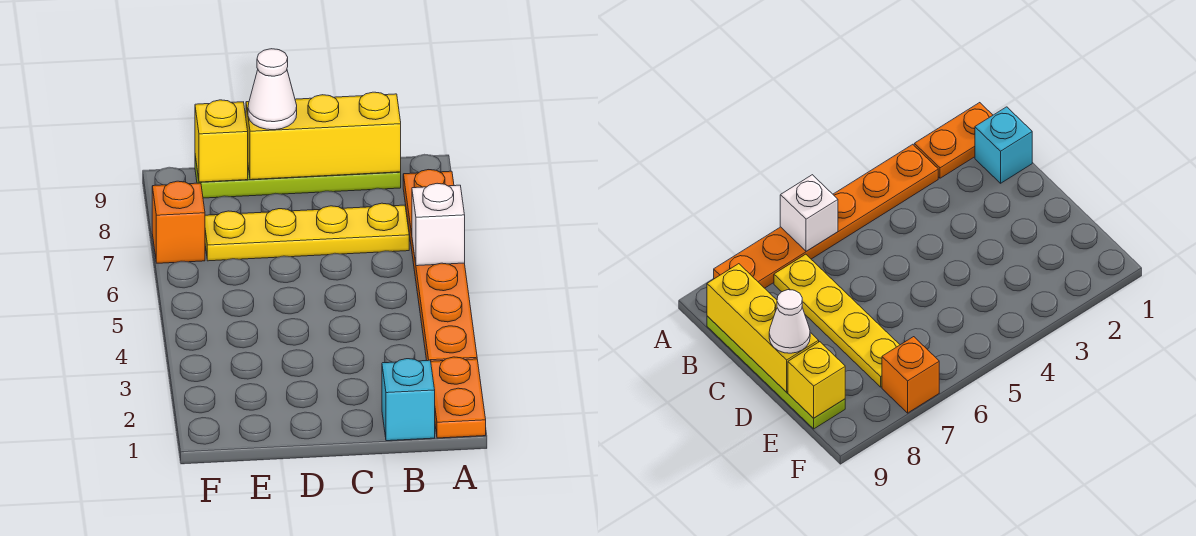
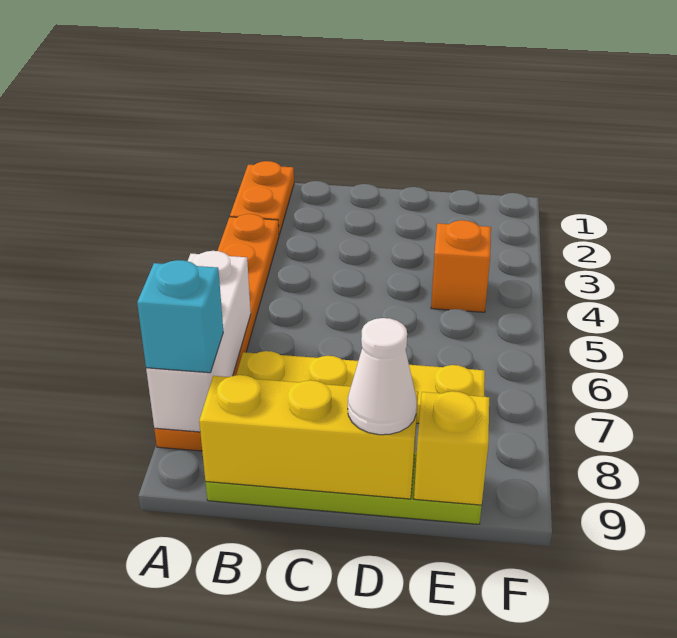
white 1x1 brick [412,183,465,266] -> white 1x3 brick [146,251,251,432]
cyan 1x1 brick [382,359,435,441] -> cyan 1x1 brick moved to [137,260,223,373]
orange 1x1 brick [152,181,205,263] -> orange 1x1 brick moved to [431,220,491,312]

